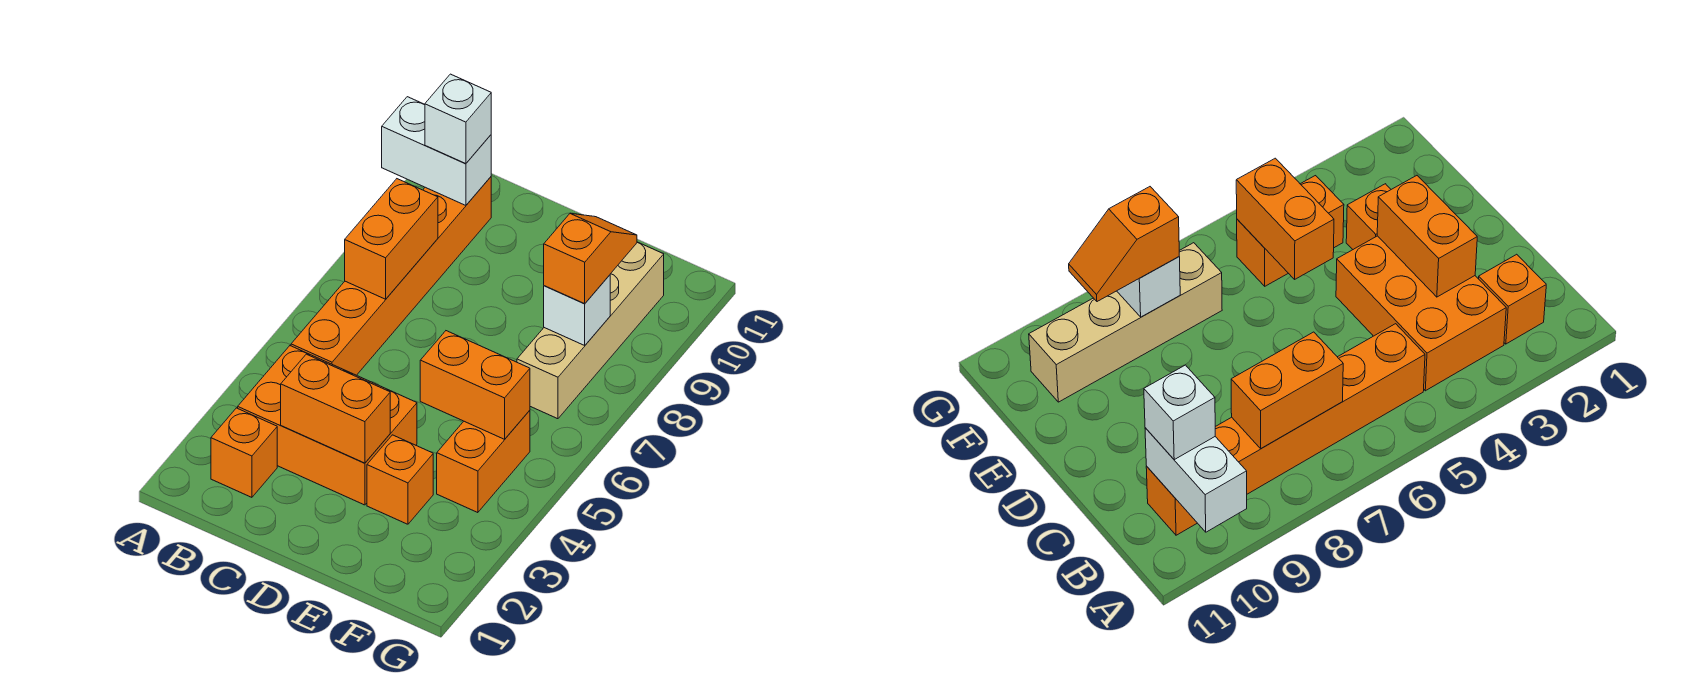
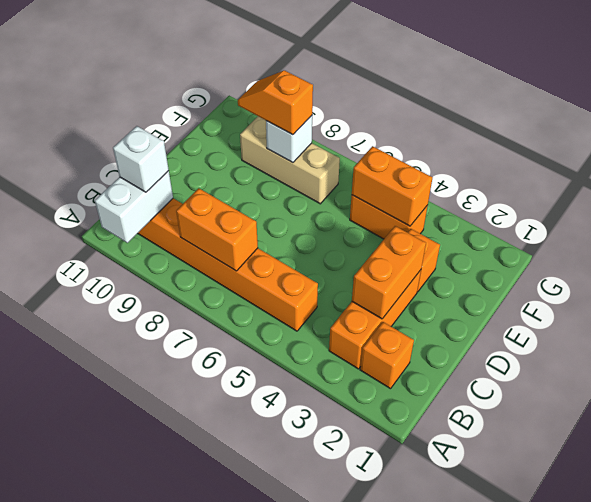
orange 2x3 brick [238,346,417,505] -> orange 1x3 brick [329,270,421,369]
orange 1x2 brick [420,331,530,439] -> orange 1x2 brick turned to [352,146,433,226]
tan 1x4 brick [517,242,664,419] -> tan 1x3 brick [240,116,340,204]

